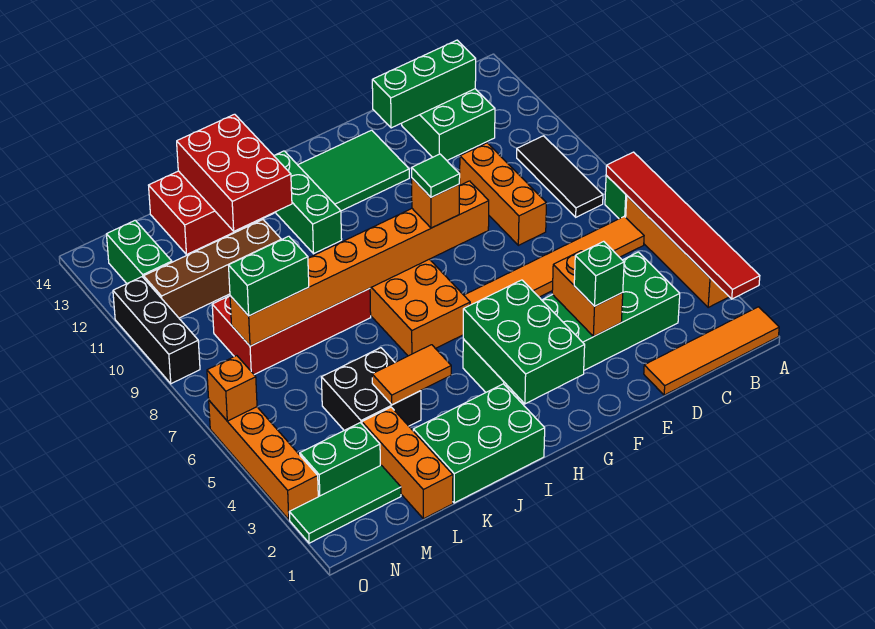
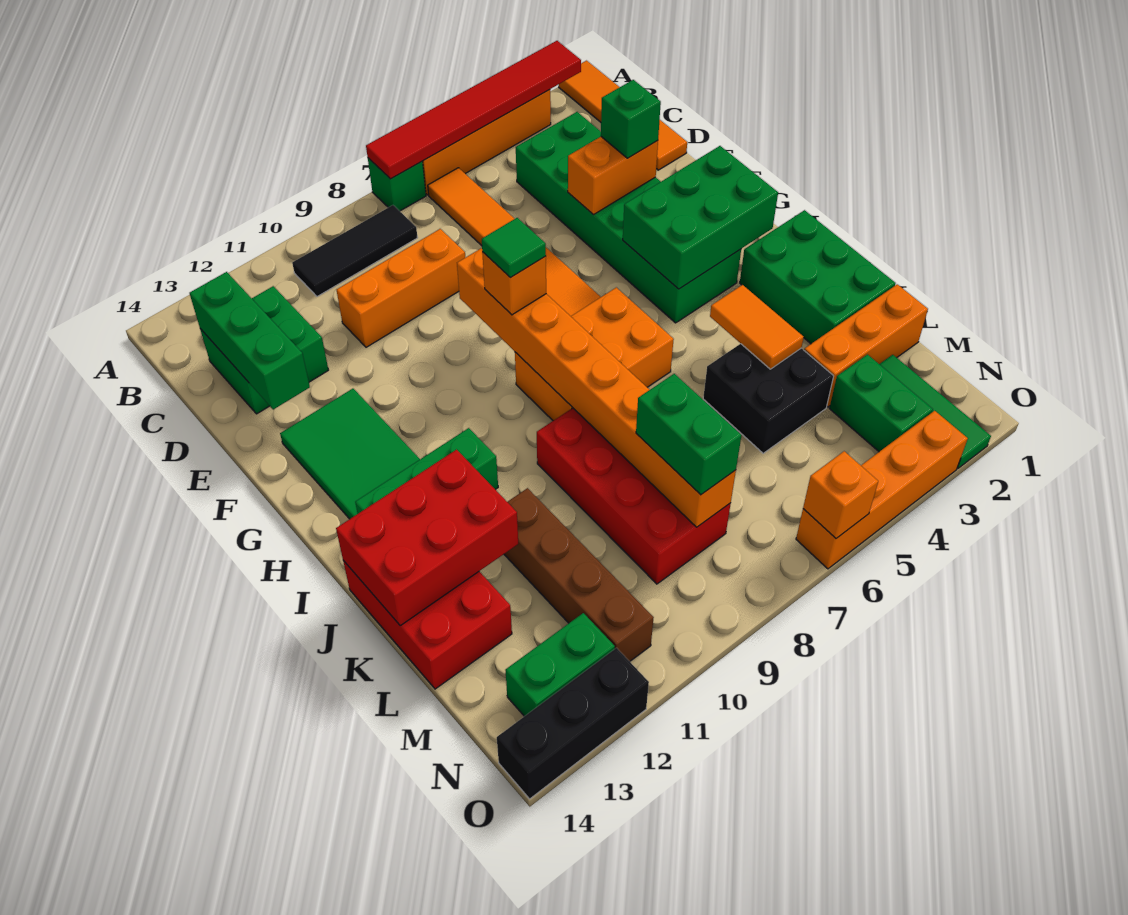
black 1x3 brick [113,277,200,384] -> black 1x3 brick moved to [497,648,649,799]

